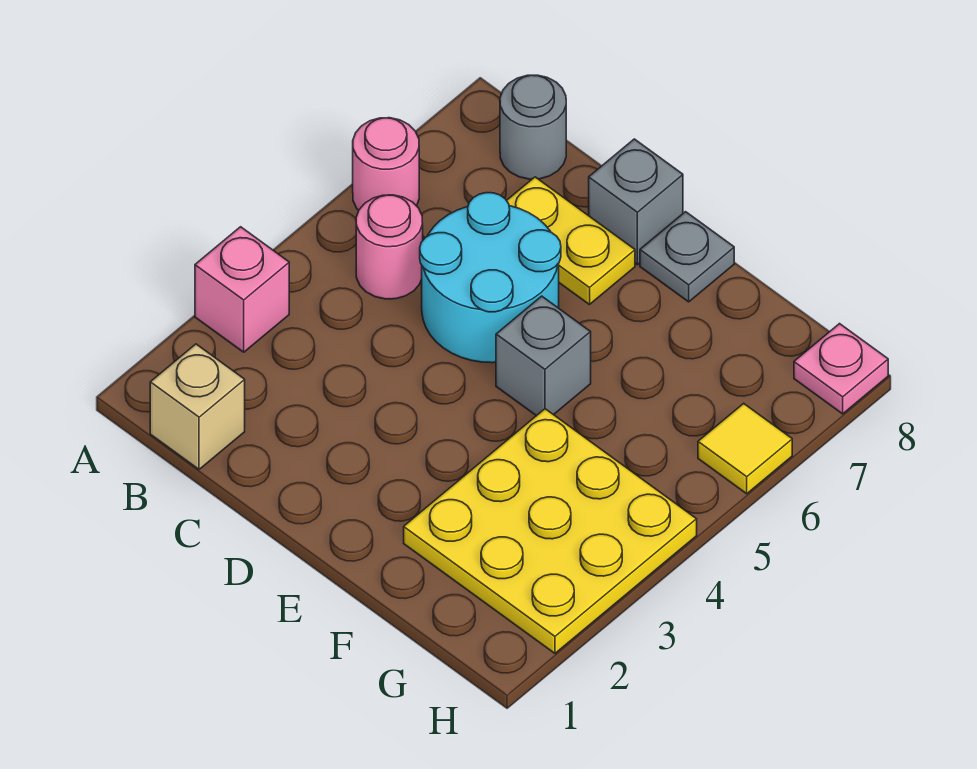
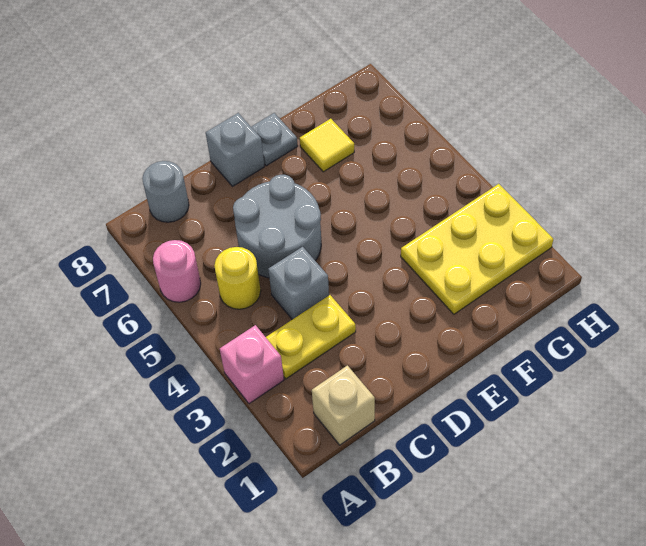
pink 1x1 round brick [356,195,423,299] -> yellow 1x1 round brick [214,247,261,309]
cyan 2x2 round brick [420,193,561,363] -> grey 2x2 round brick [233,175,321,278]
yellow 1x2 plate [507,177,635,305] -> yellow 1x2 plate moved to [266,295,356,379]
grey 1x1 brick [496,296,591,416] -> grey 1x1 brick moved to [268,247,329,320]
yellow 3x3 plate [404,409,697,653] -> yellow 2x3 plate [401,184,553,314]
yellow 1x1 tile [698,403,792,494] -> yellow 1x1 tile moved to [300,119,354,172]
pink 1x1 plate [794,324,888,414] -> none

